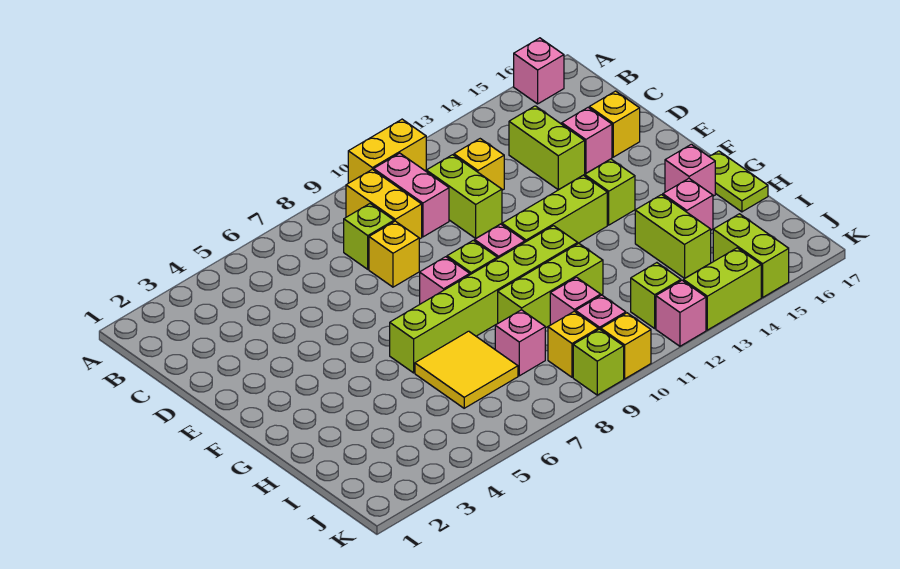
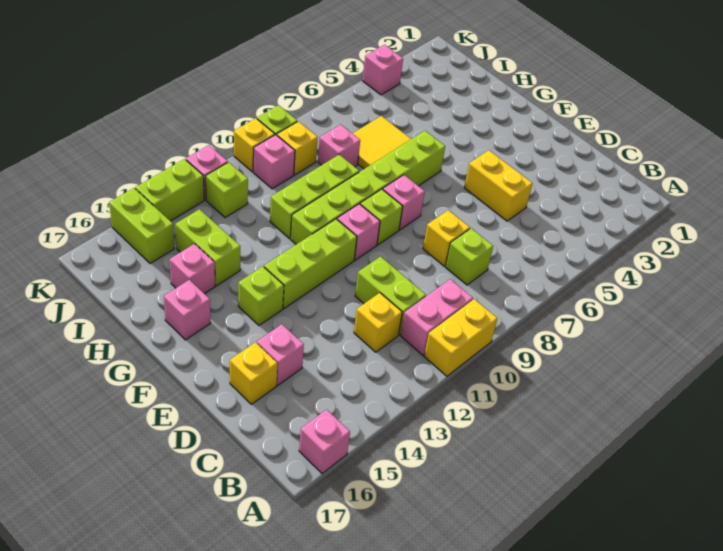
yellow 1x2 brick [346,169,422,239] -> yellow 1x2 brick moved to [464,150,533,221]
pink 1x2 brick [374,153,449,237] -> pink 1x2 brick turned to [401,279,473,355]
lime 1x2 brick [509,106,585,190] -> none
lime 1x2 plate [709,151,768,212] -> none
pink 1x1 brick [550,277,601,325] -> pink 1x1 brick moved to [363,45,403,95]

